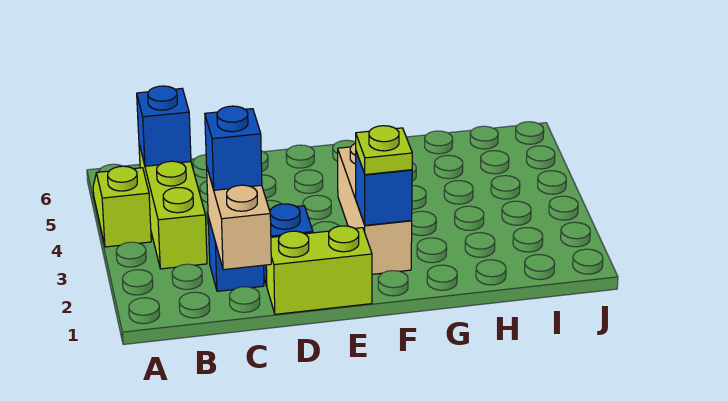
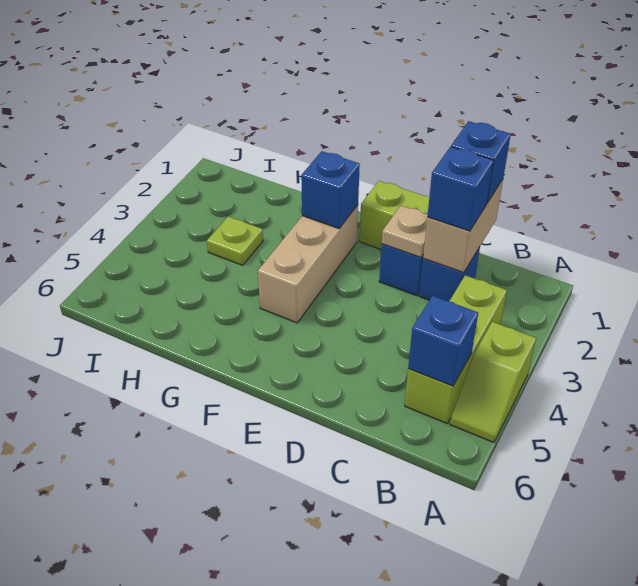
none -> blue 1x1 brick [451,121,511,203]
none -> tan 1x1 plate [382,206,428,258]
lime 1x1 plate [356,126,412,175] -> lime 1x1 plate moved to [207,217,263,265]

